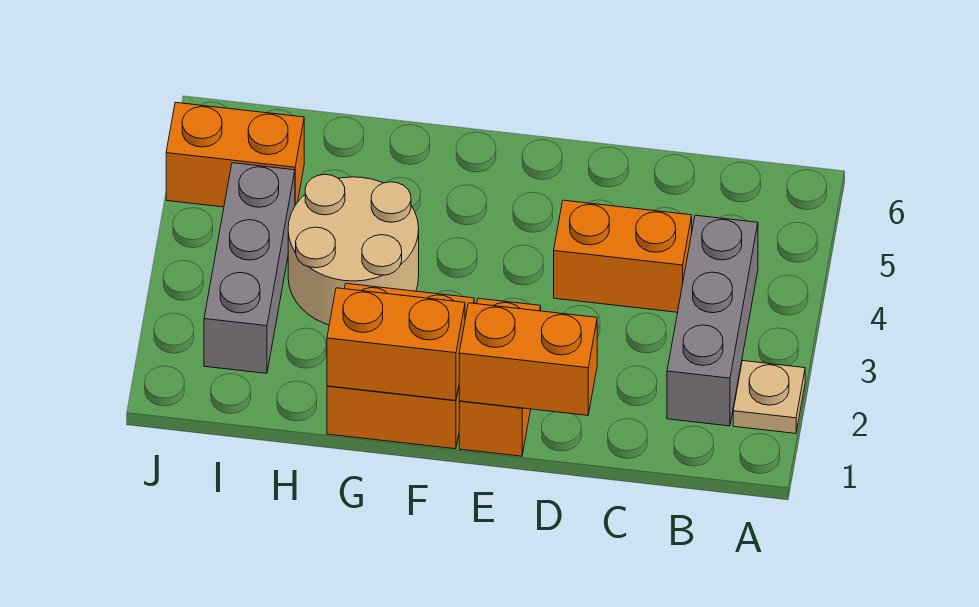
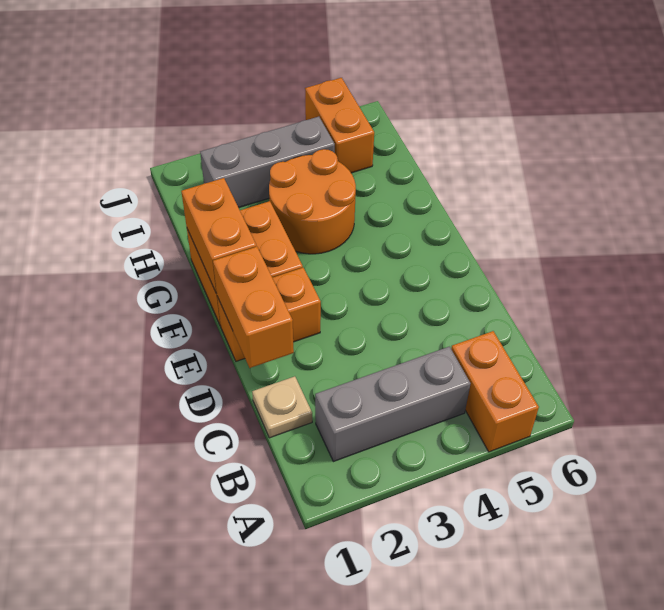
tan 1x1 plate [733,361,805,433] -> tan 1x1 plate moved to [252,376,312,438]
orange 1x2 brick [554,200,692,312] -> orange 1x2 brick moved to [451,331,539,452]
tan 2x2 round brick [288,174,419,325] -> orange 2x2 round brick [269,149,356,254]

